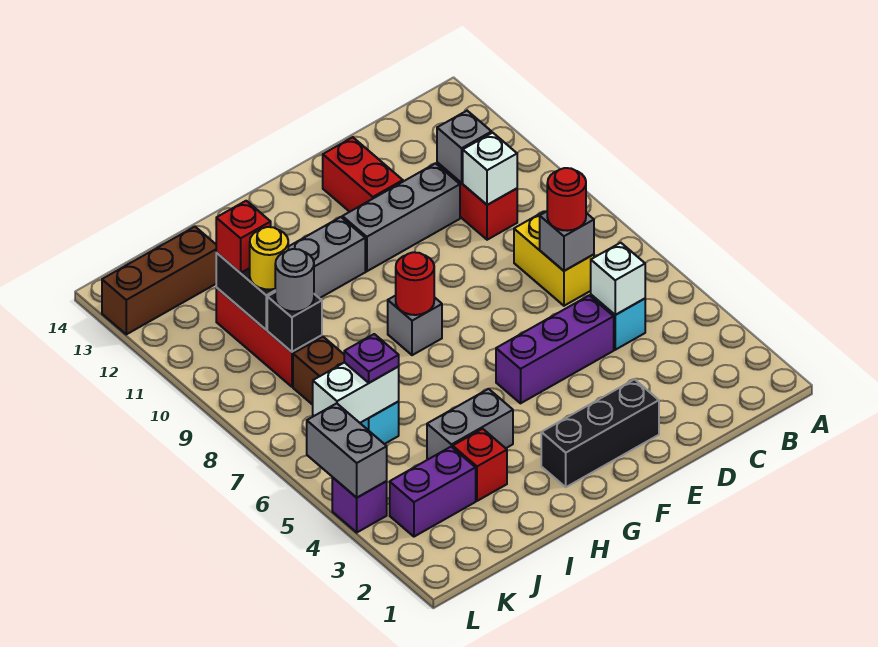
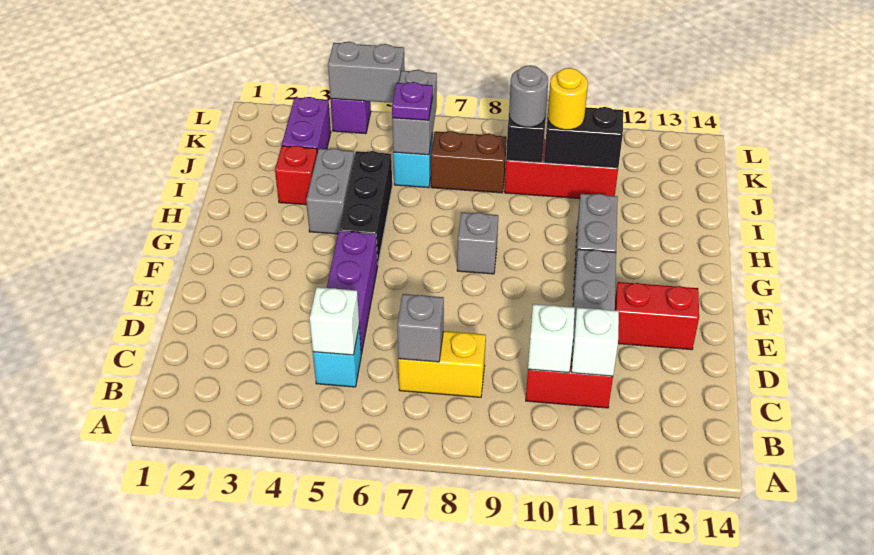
red 1x1 round brick [547,168,586,231] -> none
grey 1x1 brick [437,111,492,183] -> white 1x1 brick [572,308,619,376]
black 1x3 brick [541,379,659,487] -> black 1x3 brick moved to [339,151,392,262]
red 1x1 round brick [396,252,434,315] -> none
white 1x2 brick [313,362,399,423] -> grey 1x2 brick [392,70,437,155]
red 1x1 brick [216,201,271,273] -> none
brown 1x3 brick [102,227,216,334] -> none

